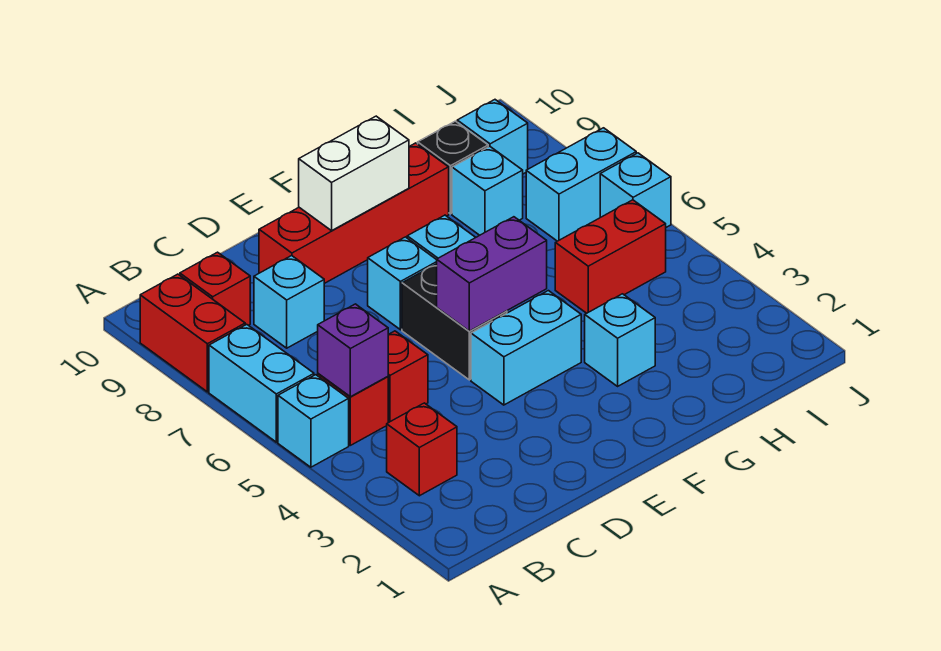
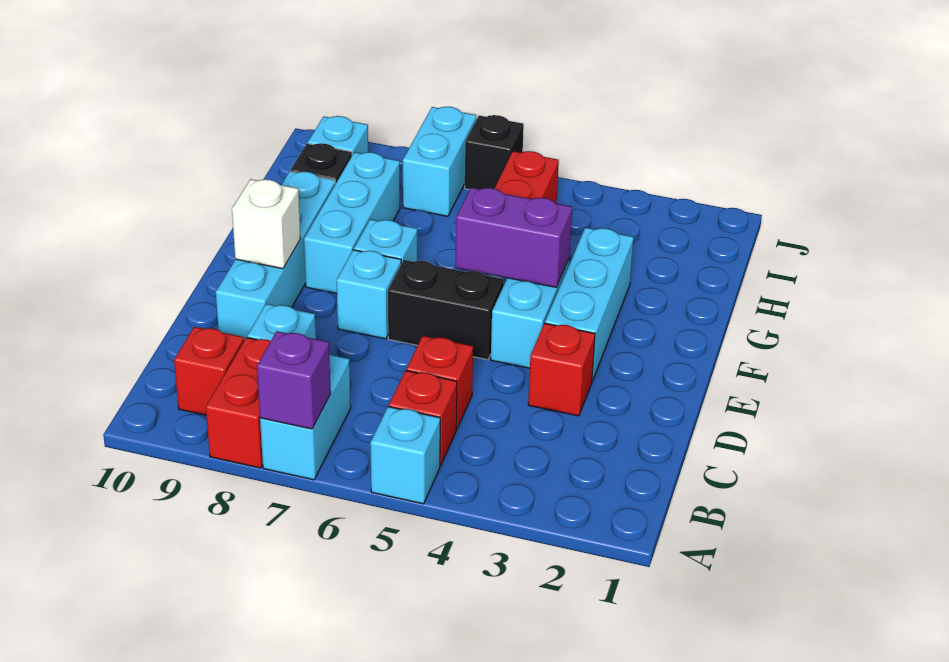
cyan 1x2 brick [209,324,314,442] -> cyan 1x2 brick turned to [260,355,351,480]
red 1x2 brick [140,274,245,392] -> red 1x2 brick turned to [206,337,271,468]
red 1x1 brick [387,403,457,496] -> red 1x1 brick moved to [528,323,595,416]
purple 1x1 brick [318,304,388,397] -> purple 1x1 brick moved to [257,331,331,429]
red 1x4 brick [259,143,449,284] -> cyan 1x4 brick [216,172,335,340]
purple 1x2 brick [437,217,547,331] -> purple 1x2 brick turned to [455,188,572,288]
white 1x2 brick [299,116,409,231] -> white 1x1 brick [232,179,301,269]
cyan 1x1 brick [585,294,655,386] -> cyan 1x3 brick [545,228,633,381]
cyan 1x1 brick [452,146,523,235] -> cyan 1x3 brick [304,152,400,293]
cyan 1x1 brick [600,153,671,227] -> black 1x1 brick [465,115,524,190]

